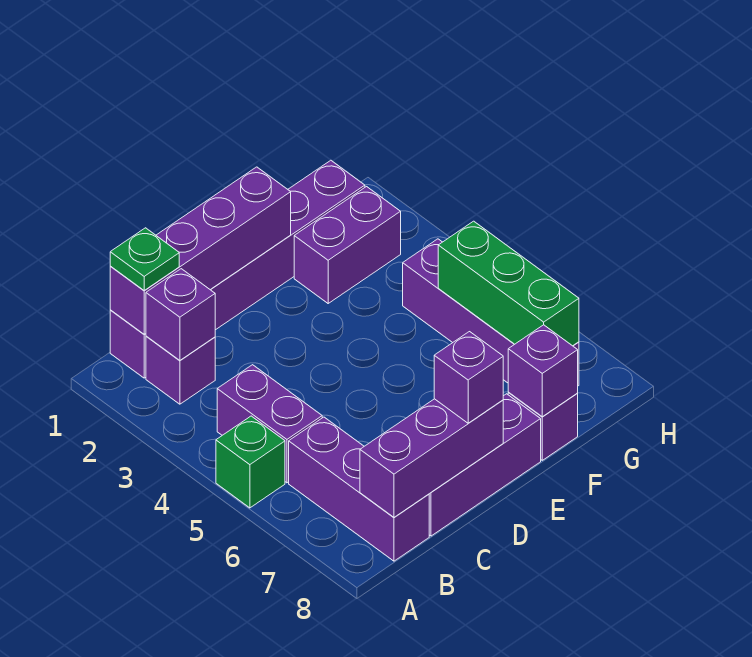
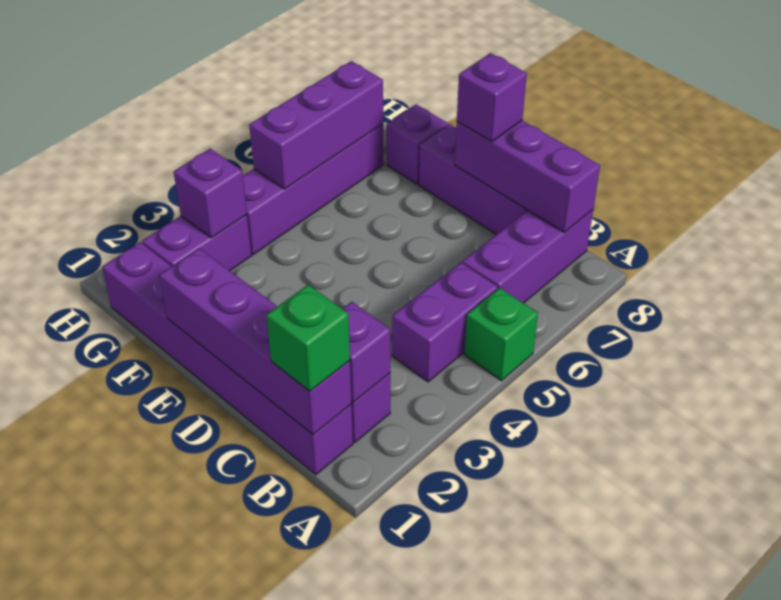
green 1x1 plate [110,228,179,291] -> green 1x1 brick [266,285,350,391]
purple 1x2 brick [294,187,401,303] -> purple 1x2 brick turned to [142,215,251,271]
purple 1x1 brick [508,325,578,417] -> purple 1x1 brick moved to [174,149,247,238]
green 1x3 brick [438,221,579,346] -> purple 1x3 brick [249,61,383,189]

